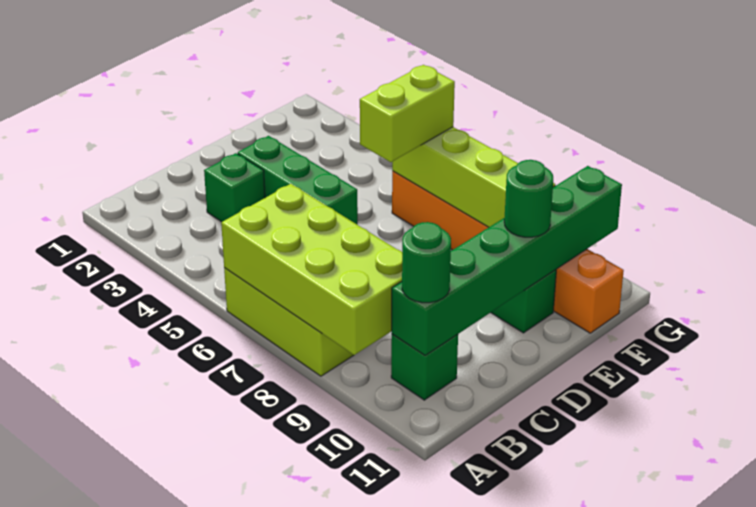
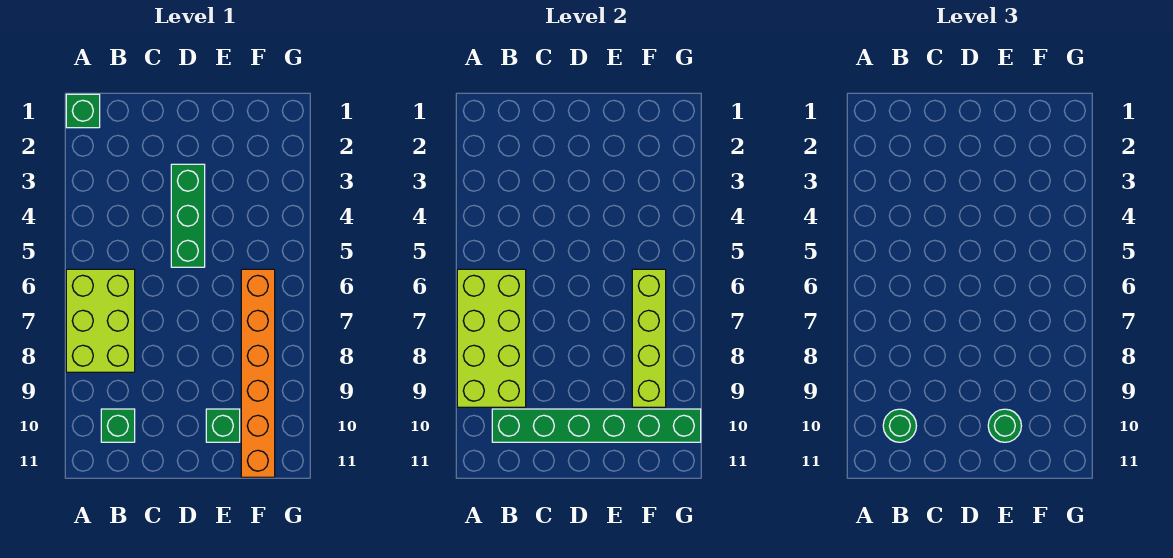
green 1x1 brick [204,153,265,222] -> green 1x1 brick moved to [66,94,100,128]
lime 1x2 brick [360,65,455,162] -> none

